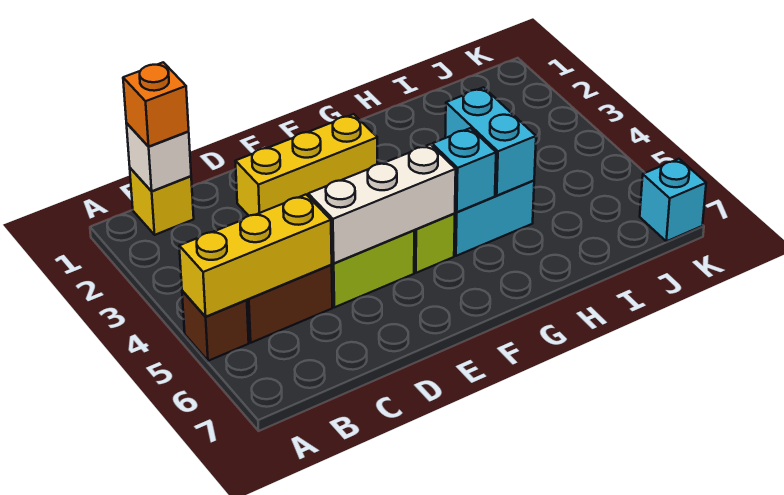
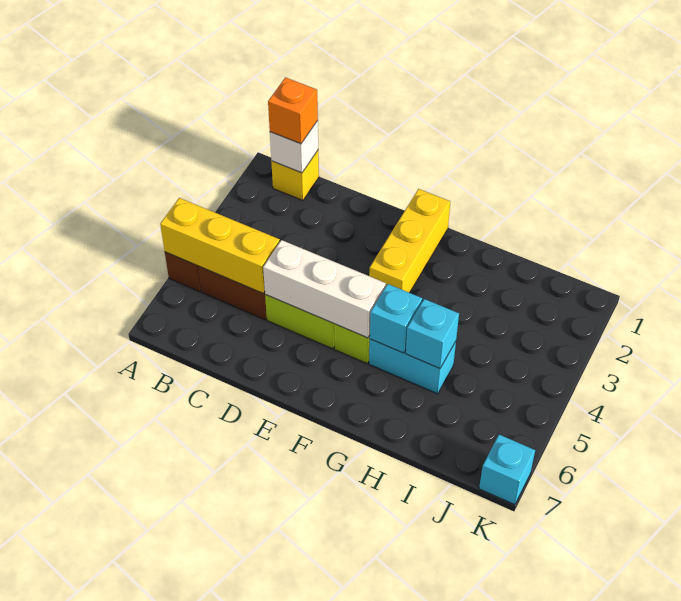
yellow 1x3 brick [236,114,377,216] -> yellow 1x3 brick turned to [369,189,450,293]
cyan 1x2 brick [445,87,536,195] -> cyan 1x1 brick [406,299,459,368]

